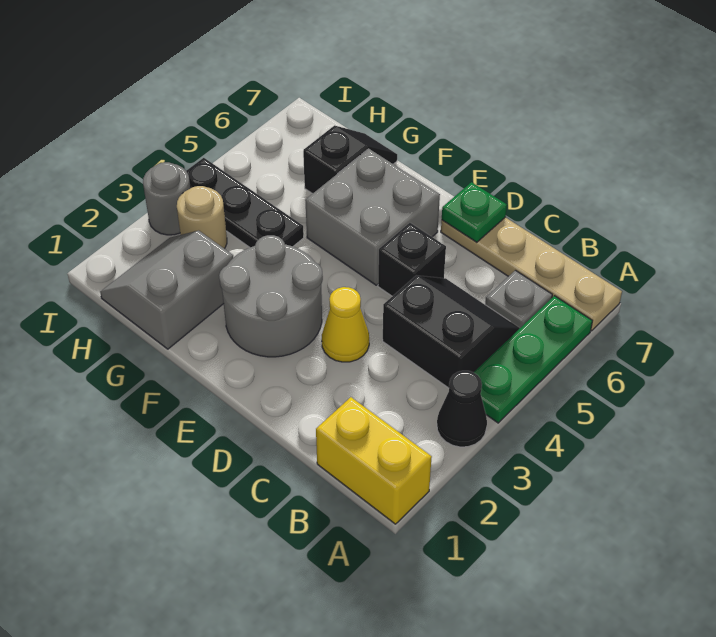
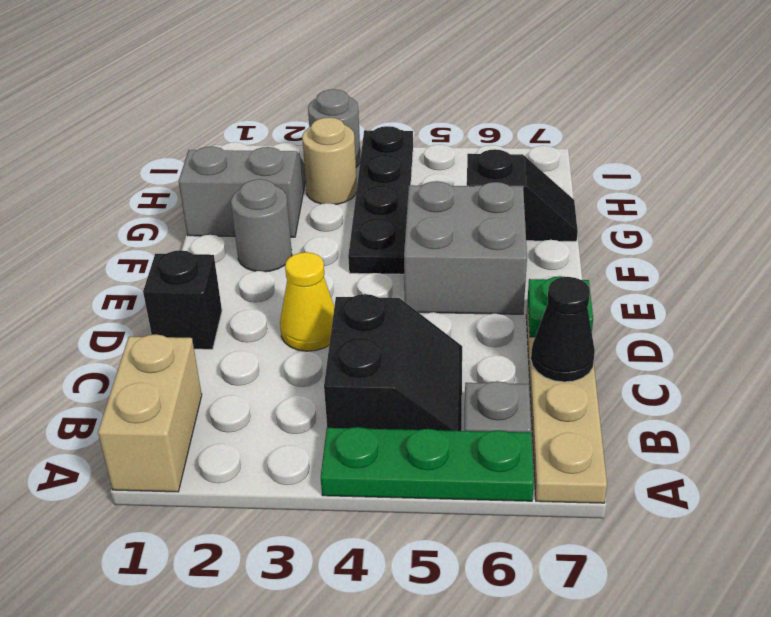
yellow 1x2 brick [316,397,432,524] -> tan 1x2 brick [98,334,202,492]
black 1x1 cone [437,371,487,447] -> black 1x1 cone moved to [531,277,595,382]
black 1x1 brick [378,223,446,296] -> black 1x1 brick moved to [143,250,222,349]
grey 2x2 round brick [219,235,323,357] -> grey 1x1 round brick [231,179,292,272]
black 1x3 plate [186,158,304,247] -> black 1x4 plate [348,126,413,274]

